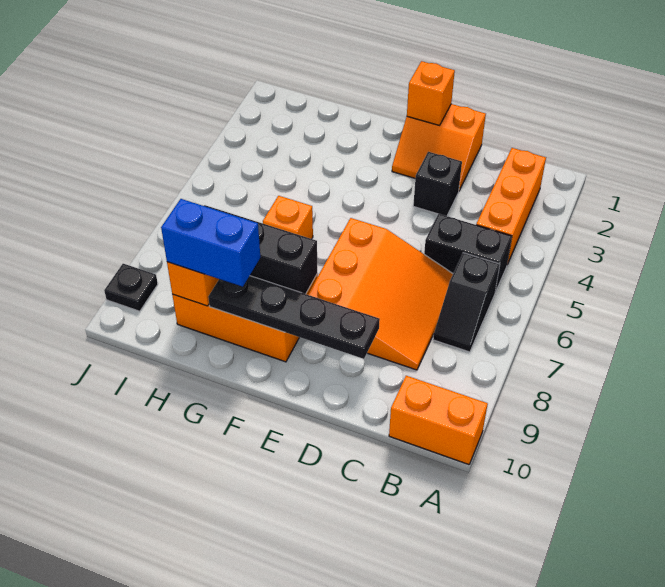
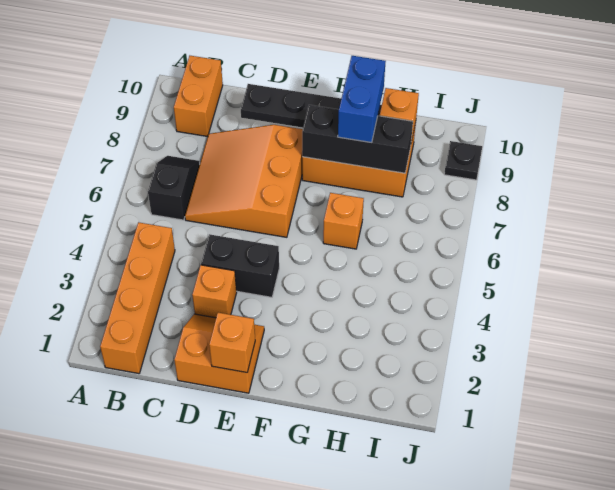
orange 1x2 brick [389,376,488,465] -> orange 1x2 brick turned to [174,56,223,137]
orange 1x3 brick [476,148,546,264] -> orange 1x4 brick [100,222,175,374]
black 1x2 brick [424,214,512,292] -> black 1x2 brick moved to [201,234,279,297]
black 1x1 brick [413,152,462,216] -> orange 1x1 brick [192,265,237,318]
blue 1x2 brick [161,199,260,287] -> blue 1x2 brick turned to [338,56,386,143]

